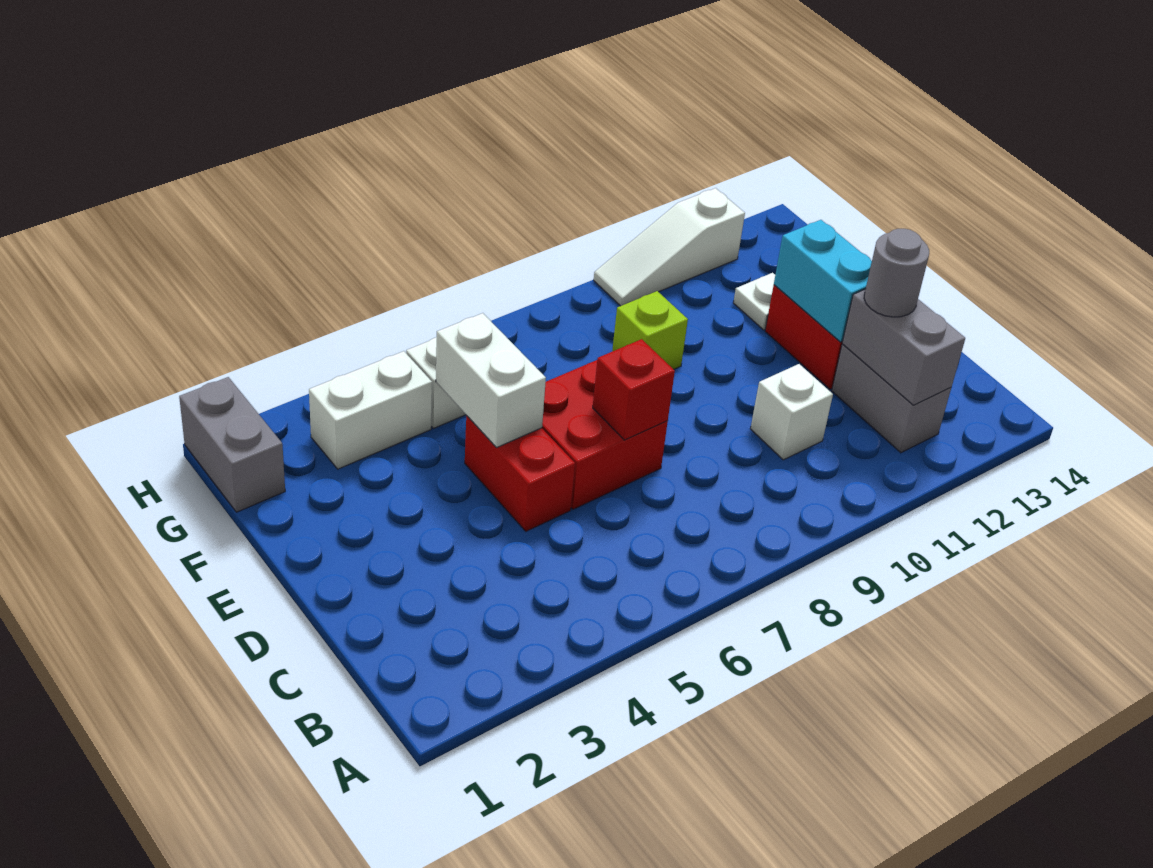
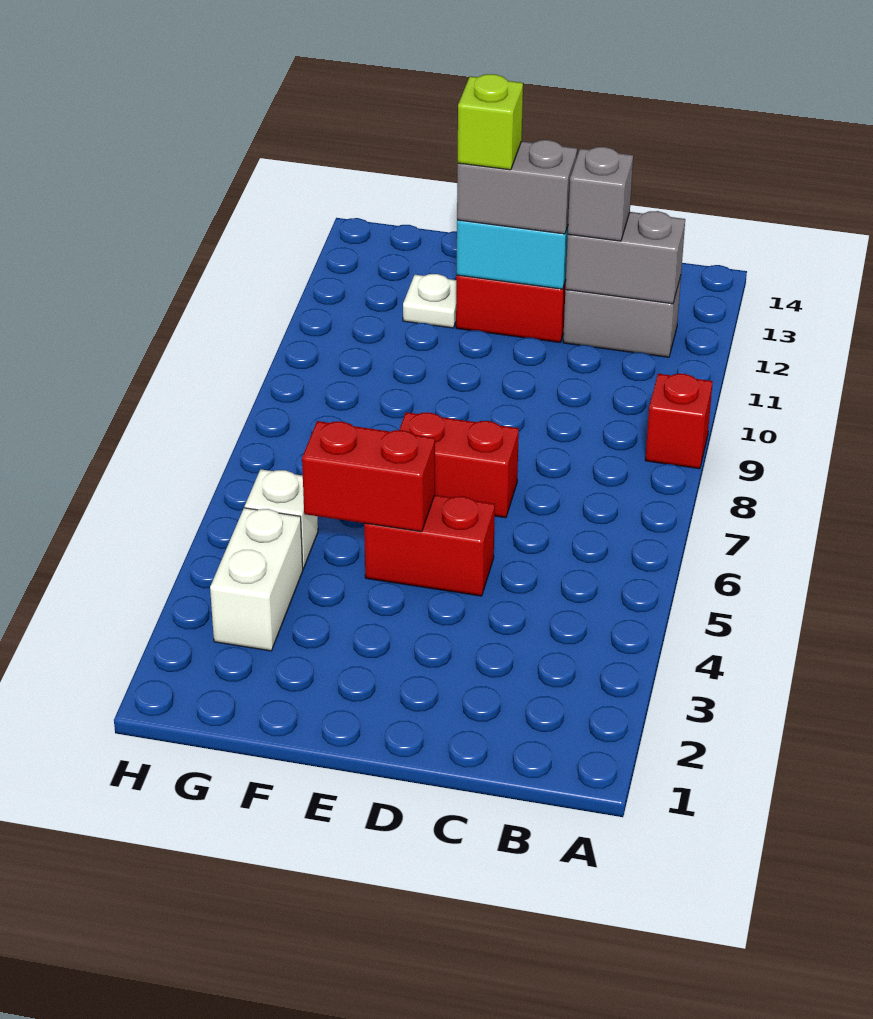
white 1x1 brick [750,364,833,460] -> none
grey 1x1 round brick [864,229,929,317] -> grey 1x1 brick [568,147,633,241]
red 2x2 brick [542,360,668,509] -> red 1x2 brick [399,412,519,518]
red 1x1 brick [593,339,675,440] -> red 1x1 brick moved to [645,374,713,469]
white 1x2 brick [436,313,546,448] -> red 1x2 brick [302,421,435,532]
lime 1x1 brick [612,291,688,369] -> lime 1x1 brick moved to [458,74,523,170]
grey 1x2 brick [179,377,285,512] -> grey 1x2 brick moved to [457,140,577,234]
white 1x3 slope [594,188,745,306] -> none

